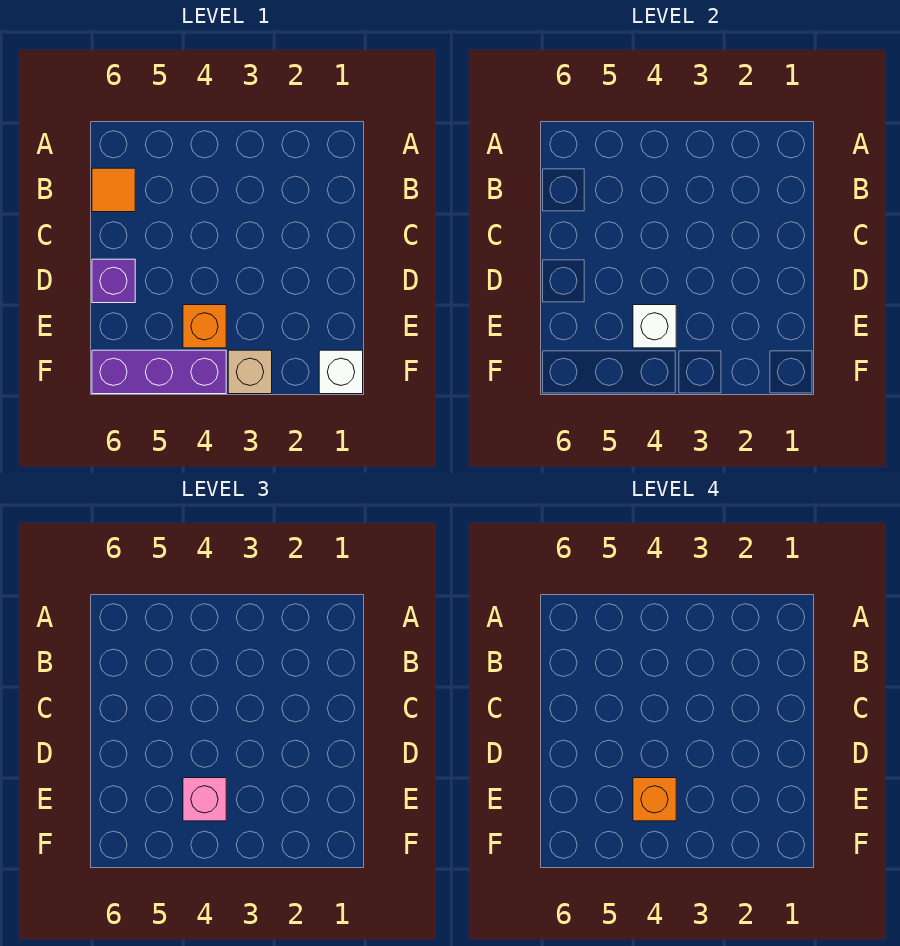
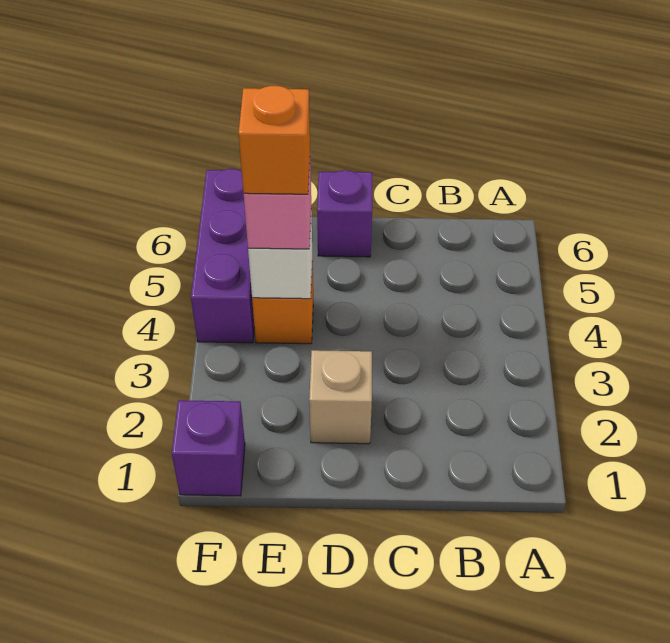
orange 1x1 tile [92,168,135,212] -> none
white 1x1 brick [319,350,363,394] -> purple 1x1 brick [172,400,245,496]
tan 1x1 brick [228,350,272,394] -> tan 1x1 brick moved to [309,350,372,444]

